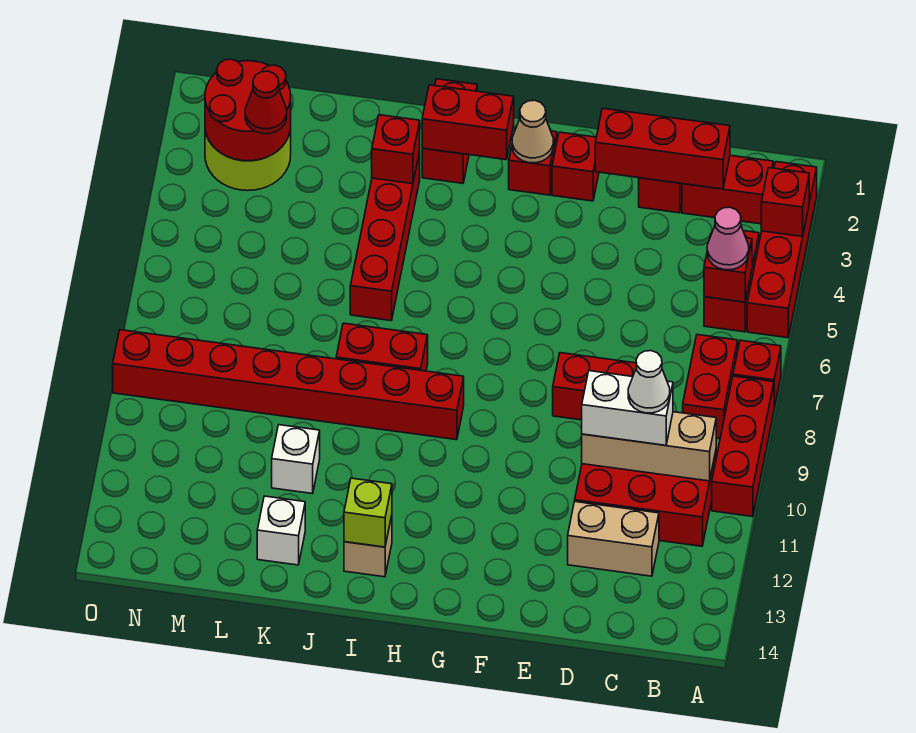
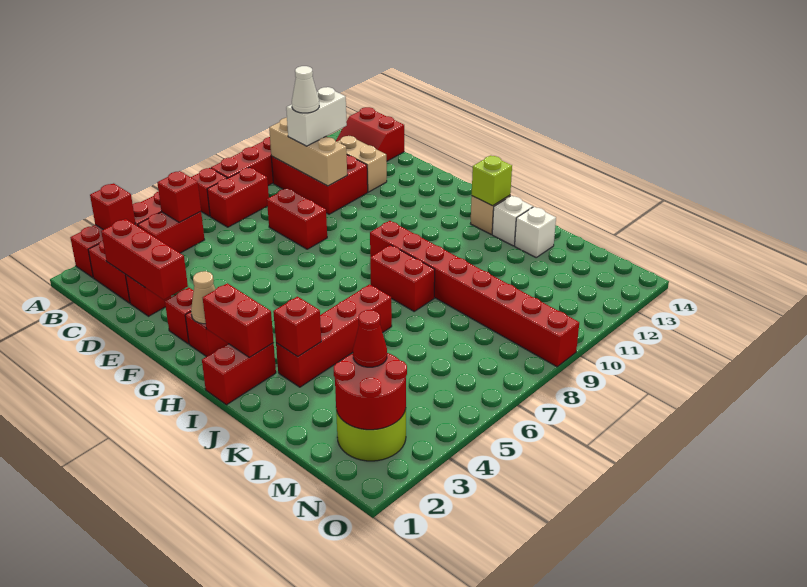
pink 1x1 cone [707,207,749,270] -> none
none -> red 2x2 slope [336,107,404,161]
white 1x2 brick [582,371,673,445] -> white 1x2 brick turned to [286,87,347,146]
white 1x1 brick [272,425,320,494] -> white 1x1 brick moved to [492,196,533,246]

